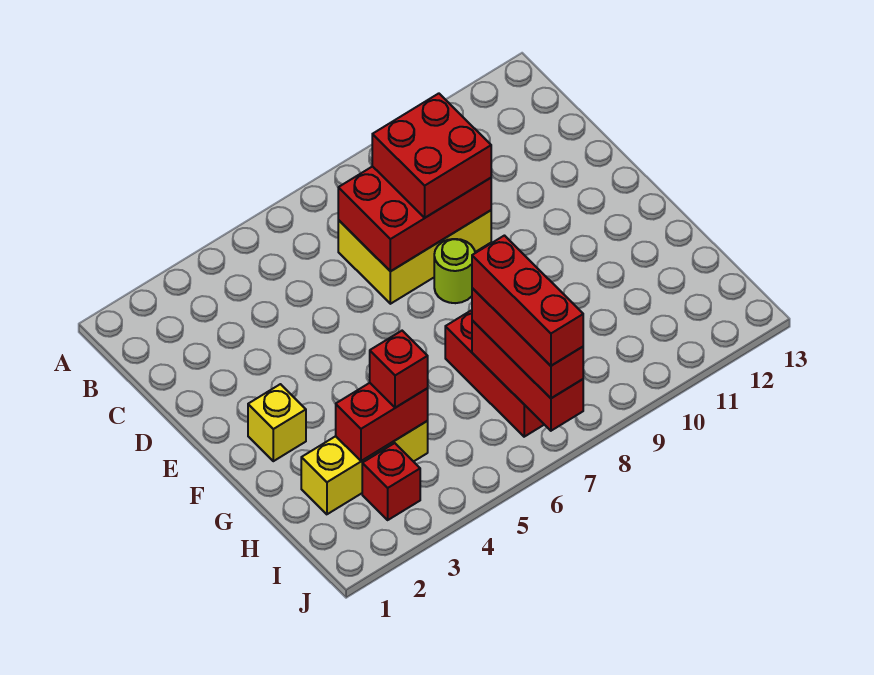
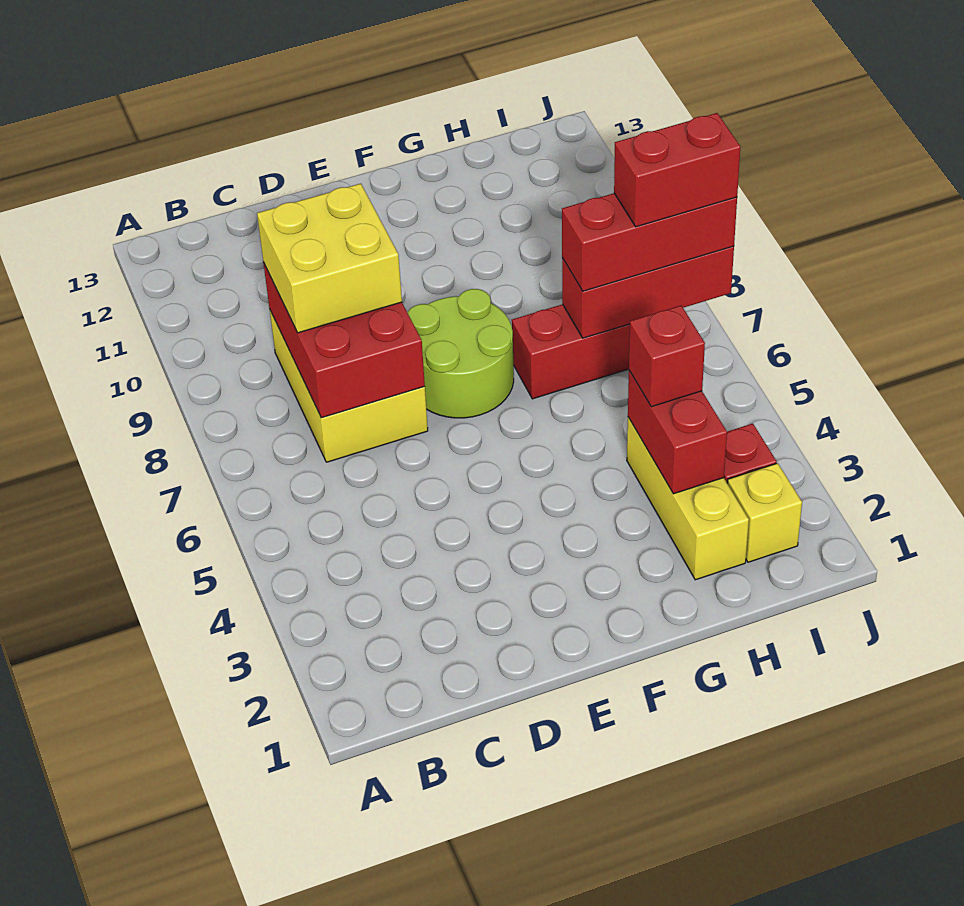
red 2x2 brick [372,93,491,218] -> yellow 2x2 brick [257,184,402,333]
lime 1x1 round brick [434,239,475,303] -> lime 2x2 round brick [407,289,514,418]
yellow 1x1 brick [248,384,306,461] -> yellow 1x1 brick moved to [727,463,802,562]
red 1x3 brick [472,236,583,366] -> red 1x2 brick [614,113,740,227]

